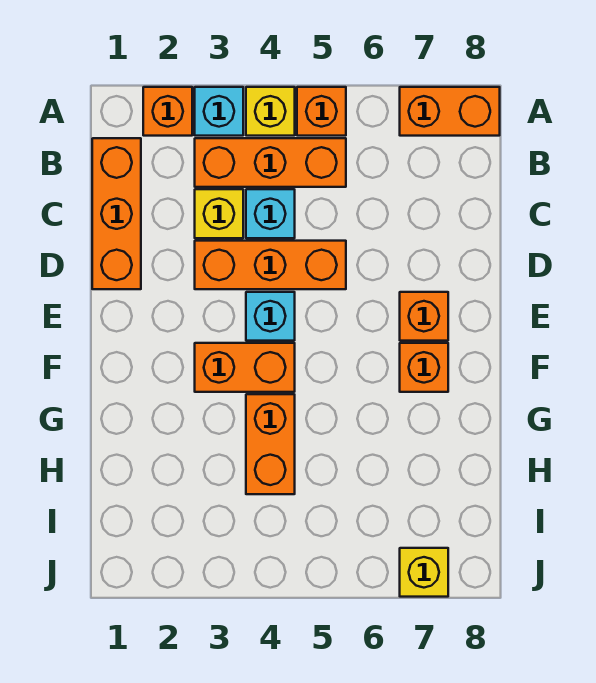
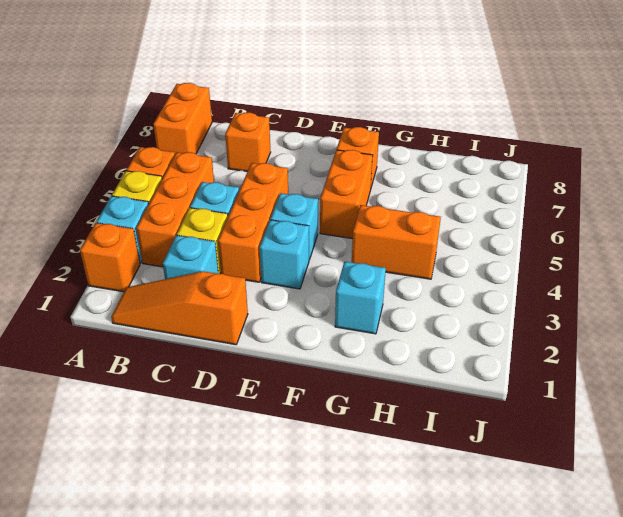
orange 1x3 brick [92,138,141,289] -> orange 1x3 slope [111,271,248,345]
none -> cyan 1x1 brick [163,235,218,279]
none -> cyan 1x1 brick [260,220,309,289]
orange 1x1 brick [400,292,448,341] -> orange 1x1 brick moved to [225,112,271,172]
orange 1x2 brick [195,343,295,392] -> orange 1x2 brick moved to [320,150,373,239]
none -> cyan 1x1 brick [335,262,386,334]
yellow 1x1 brick [400,548,448,597] -> none

